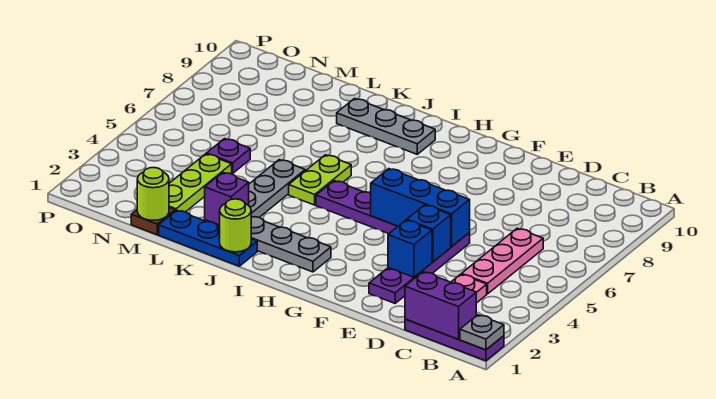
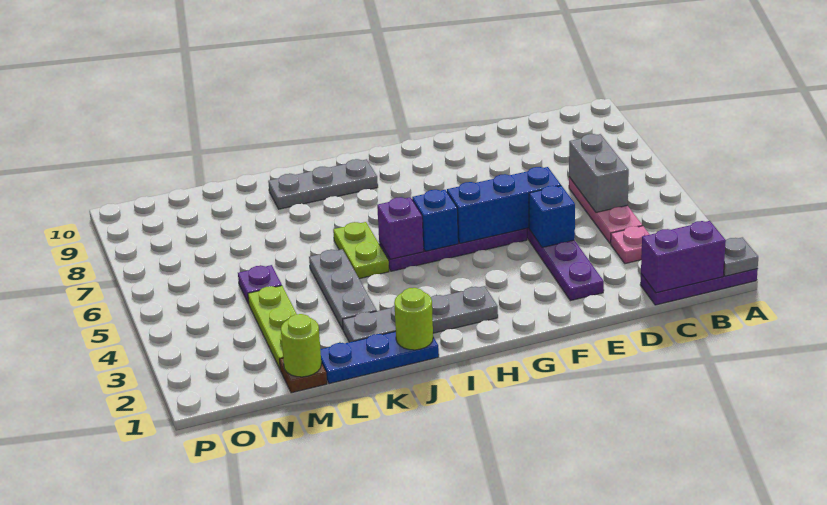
none -> grey 1x2 brick [569,134,629,212]
blue 1x1 brick [388,220,432,277] -> blue 1x1 brick moved to [412,190,458,251]
purple 1x1 brick [205,172,249,225] -> purple 1x1 brick moved to [377,197,424,259]

